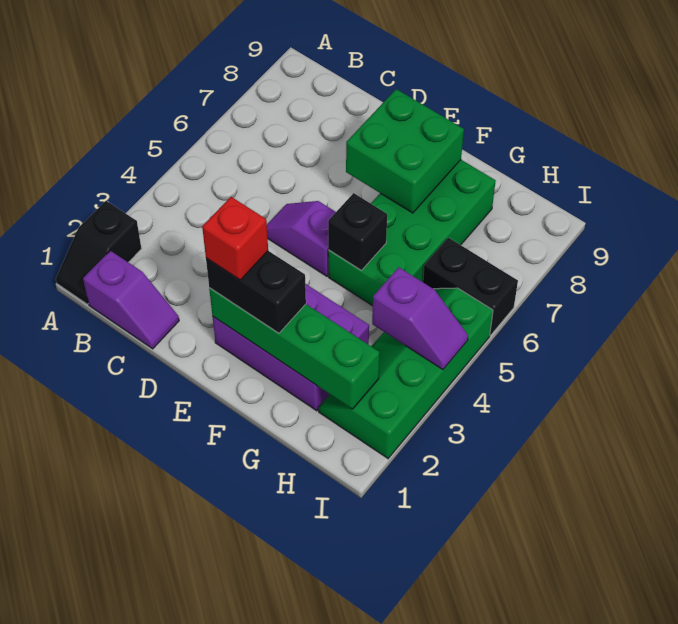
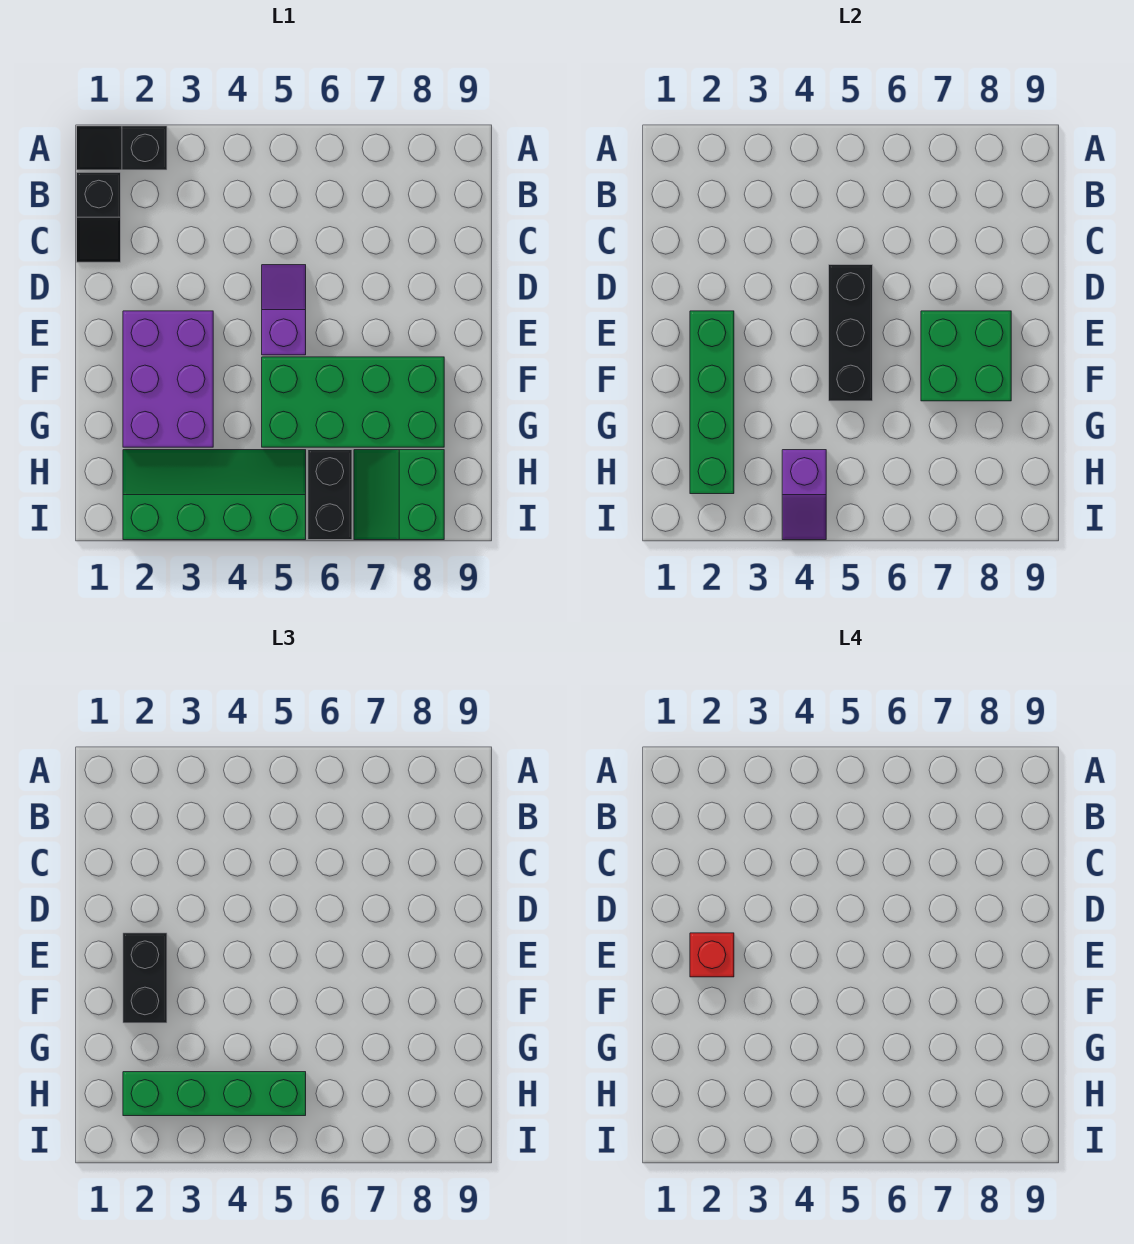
purple 1x2 slope [83,251,179,349] -> black 1x2 slope [77,172,121,262]
black 1x1 brick [328,193,387,270] -> black 1x3 brick [829,265,873,401]
none -> green 1x4 brick [123,1072,306,1116]
none -> green 2x2 slope [354,450,444,540]

